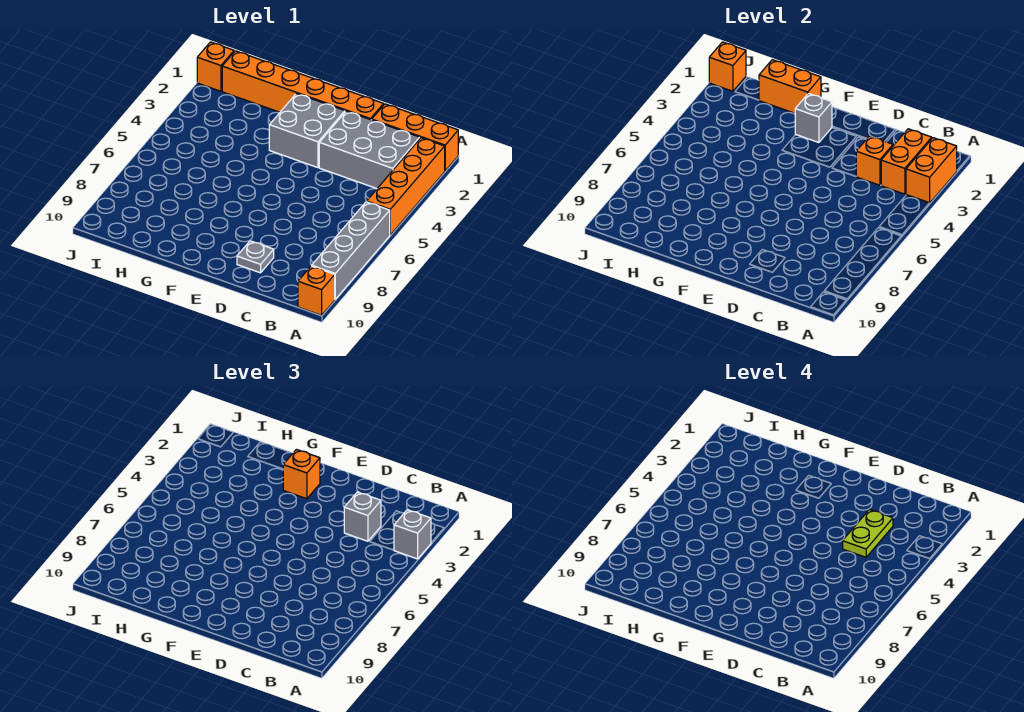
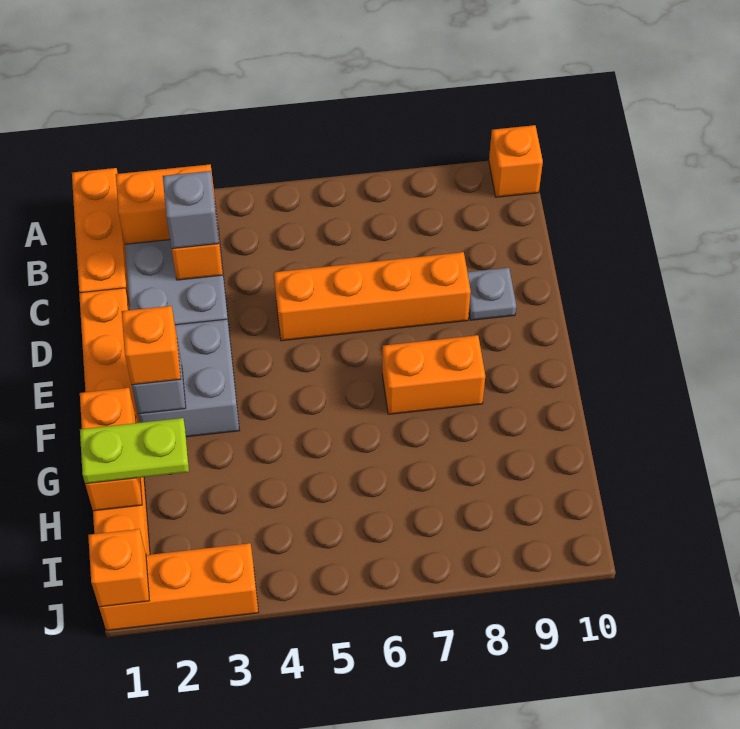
orange 1x4 brick [367,138,445,235] -> orange 1x4 brick moved to [274,252,471,341]
orange 1x2 brick [906,138,957,203] -> orange 1x2 brick moved to [382,335,485,414]
grey 1x1 brick [394,510,431,559] -> none
grey 1x4 brick [312,202,390,299] -> none
lime 1x2 plate [843,510,893,557] -> lime 1x2 plate moved to [80,418,189,484]
orange 1x1 brick [197,42,234,91] -> orange 1x3 brick [99,543,259,631]

